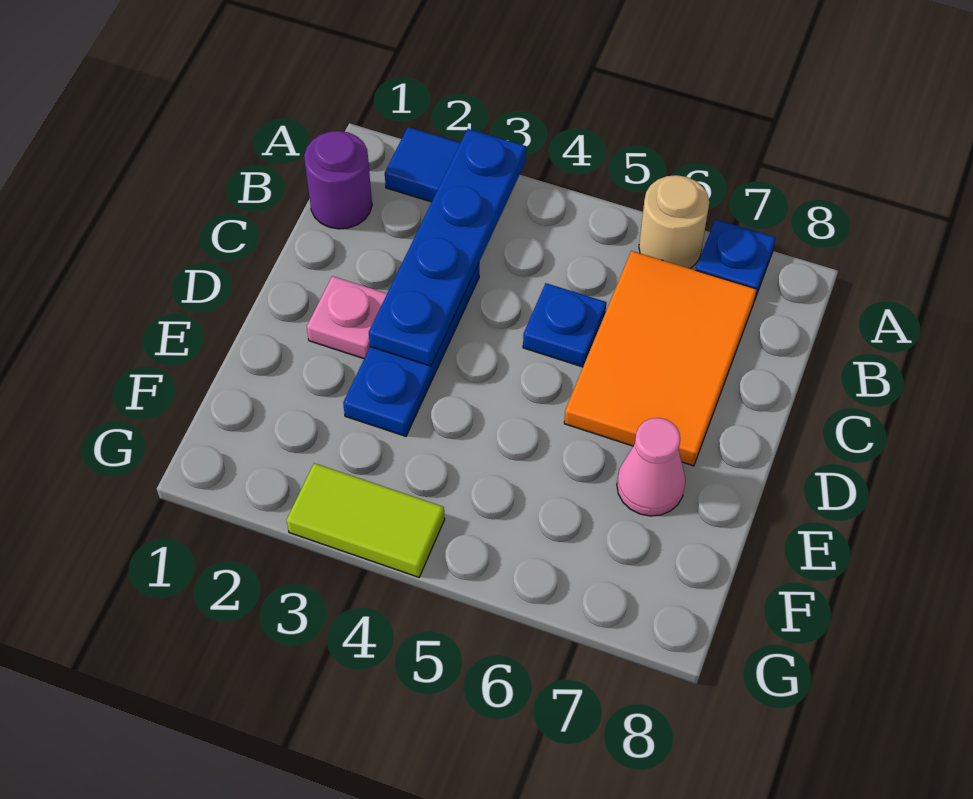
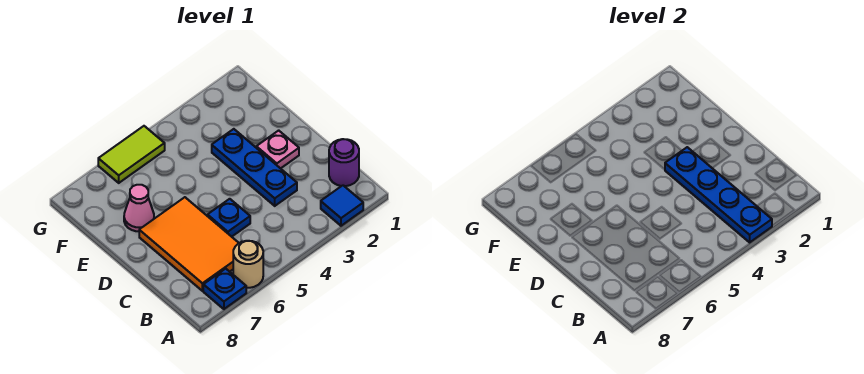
lime 1x2 tile [287,463,445,577] -> lime 1x2 tile moved to [98,126,165,183]

